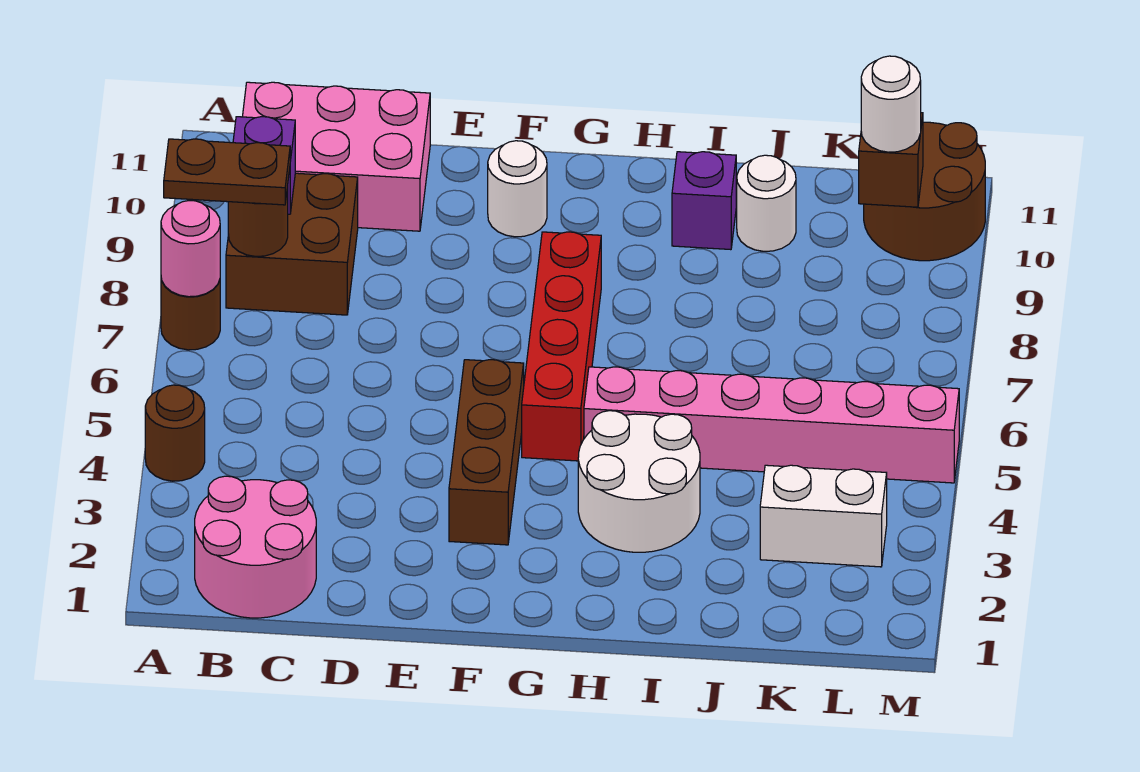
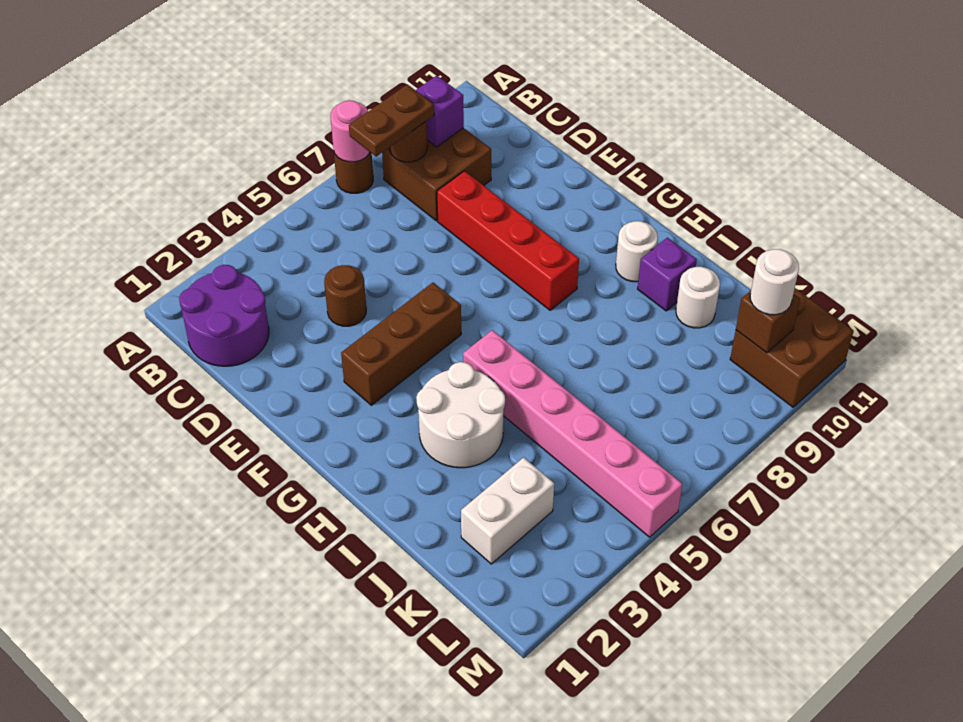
brown 1x1 round brick [145,385,205,481] -> brown 1x1 round brick moved to [324,265,366,326]
brown 1x2 plate [164,139,290,205] -> brown 1x2 plate turned to [349,84,434,157]
pink 2x2 round brick [195,476,316,618] -> purple 2x2 round brick [179,265,269,366]
pink 2x3 brick [242,82,430,231] -> none
white 1x1 round brick [488,141,547,237] -> white 1x1 round brick moved to [616,221,658,282]
red 1x4 brick [522,232,601,461] -> red 1x4 brick turned to [437,171,579,310]
white 1x2 brick [760,465,887,567] -> white 1x2 brick turned to [461,457,554,564]
brown 2x2 round brick [864,122,985,261] -> brown 2x2 brick [730,288,854,407]

